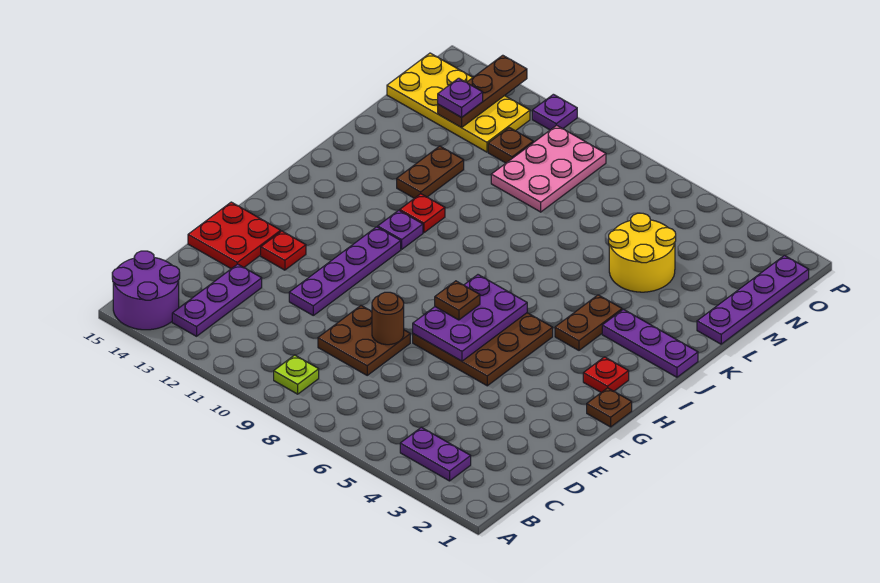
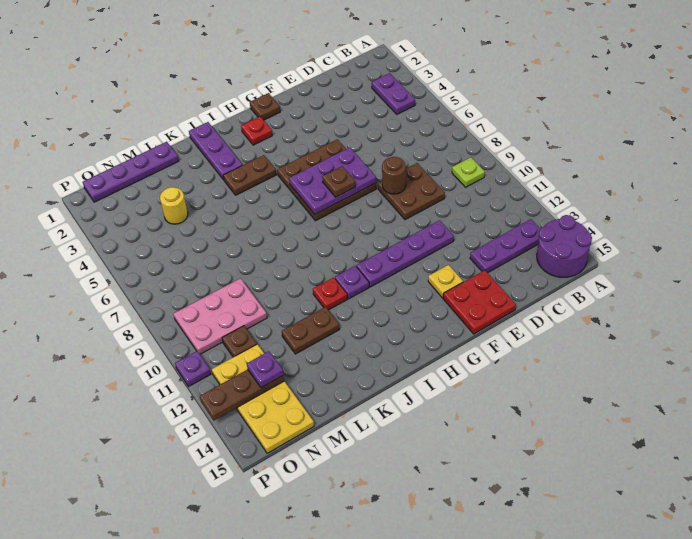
red 1x1 plate [261,231,306,270] -> yellow 1x1 plate [428,265,463,298]
yellow 2x2 round brick [609,213,676,292] -> yellow 1x1 round brick [160,187,188,224]

